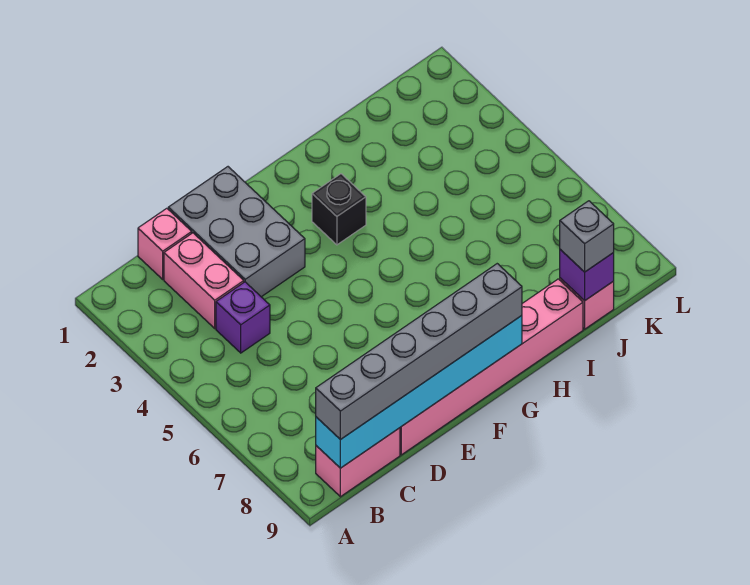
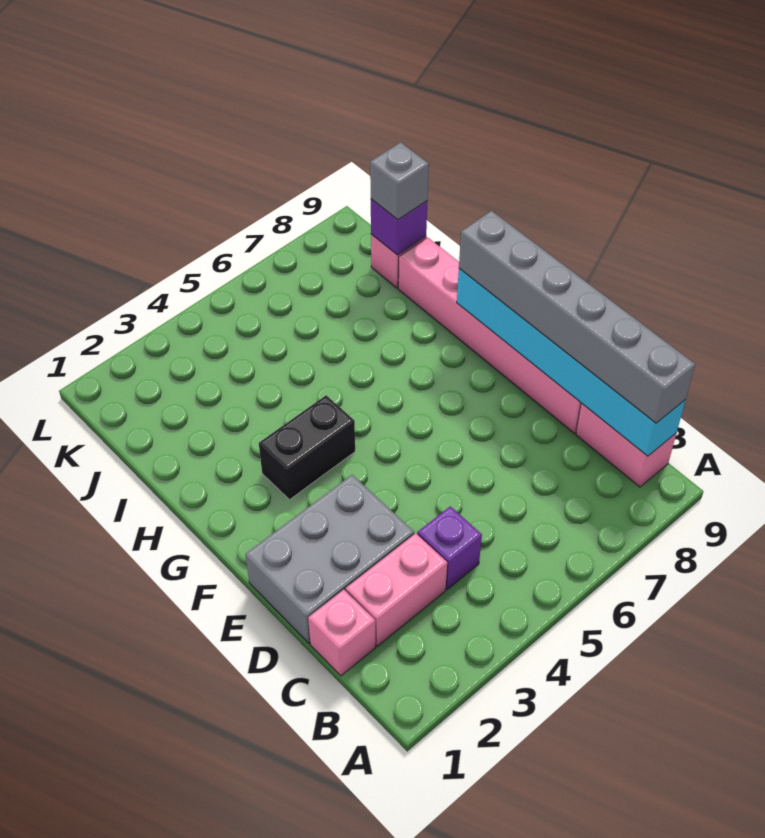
black 1x1 brick [312,174,366,245] -> black 1x2 brick [259,395,355,500]

